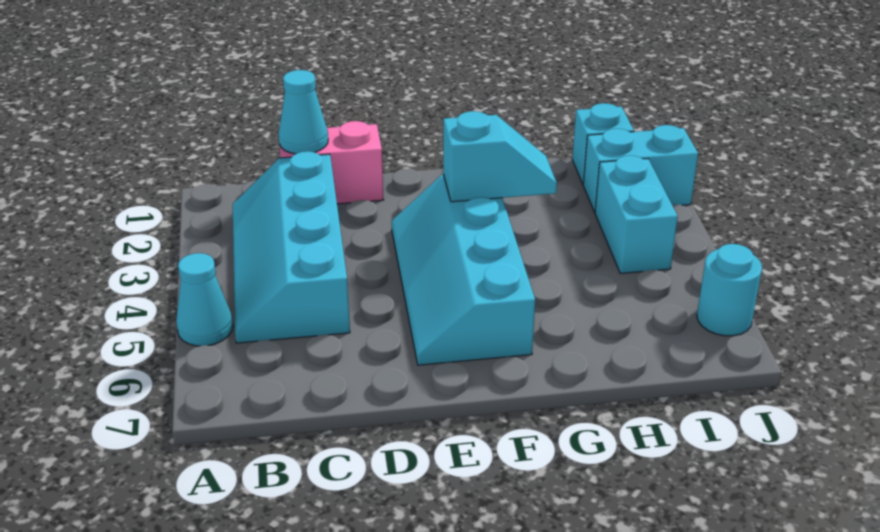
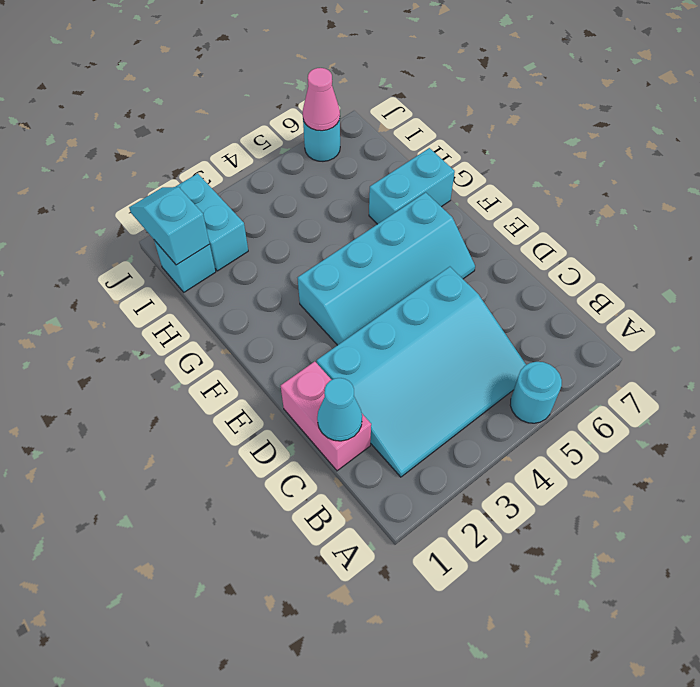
cyan 1x1 cone [176,253,233,346] -> cyan 1x1 round brick [510,362,562,423]
cyan 2x4 slope [233,151,350,343] -> cyan 3x4 slope [317,267,526,477]
cyan 1x2 slope [443,111,557,202] -> cyan 1x2 slope moved to [129,187,210,265]
cyan 1x2 brick [595,156,678,273] -> cyan 1x2 brick moved to [369,148,455,224]
none -> pink 1x1 cone [303,68,340,131]

